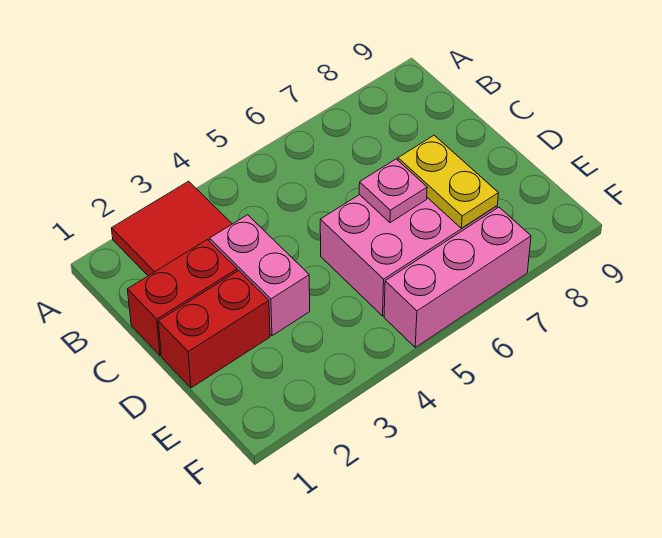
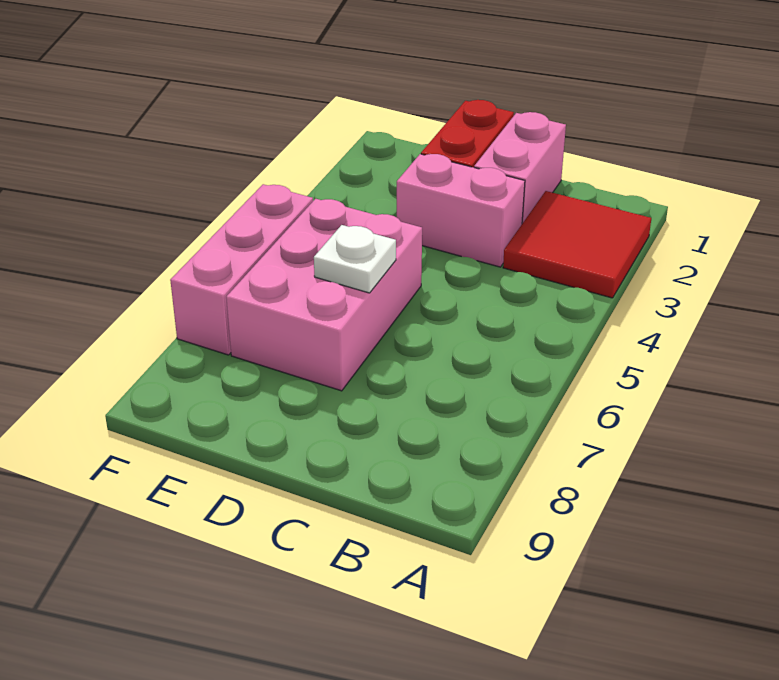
red 1x2 brick [127,240,237,356] -> pink 1x2 brick [474,112,566,224]
pink 1x1 plate [359,159,427,223] -> white 1x1 plate [314,225,396,293]
yellow 1x2 plate [398,135,498,228] -> none

